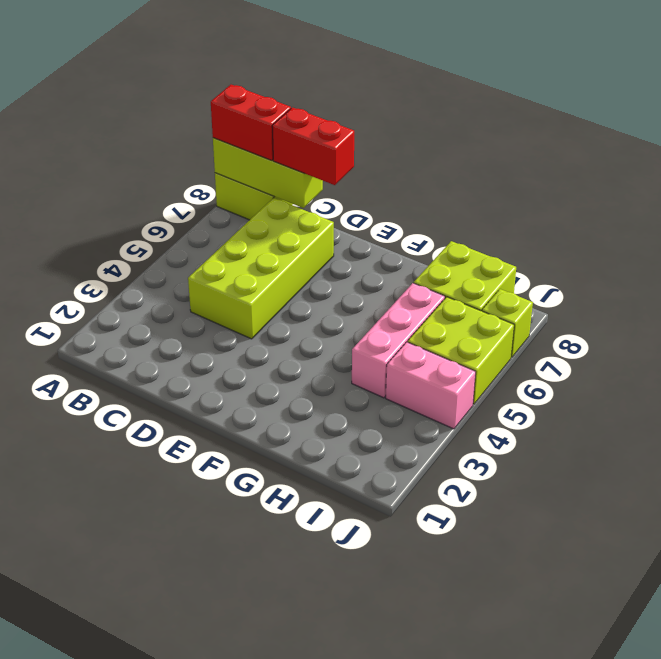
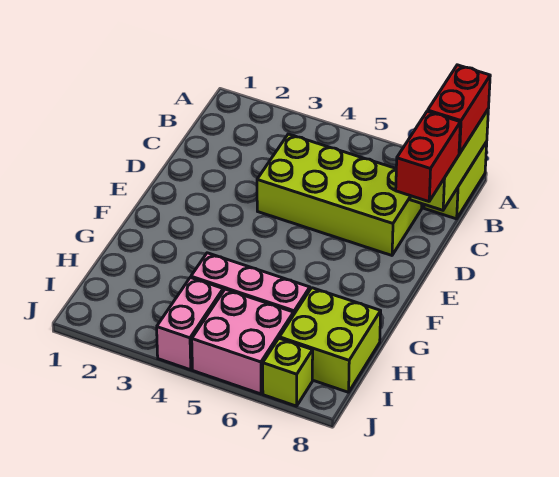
lime 2x2 brick [408,297,514,404] -> pink 2x2 brick [192,289,294,394]

